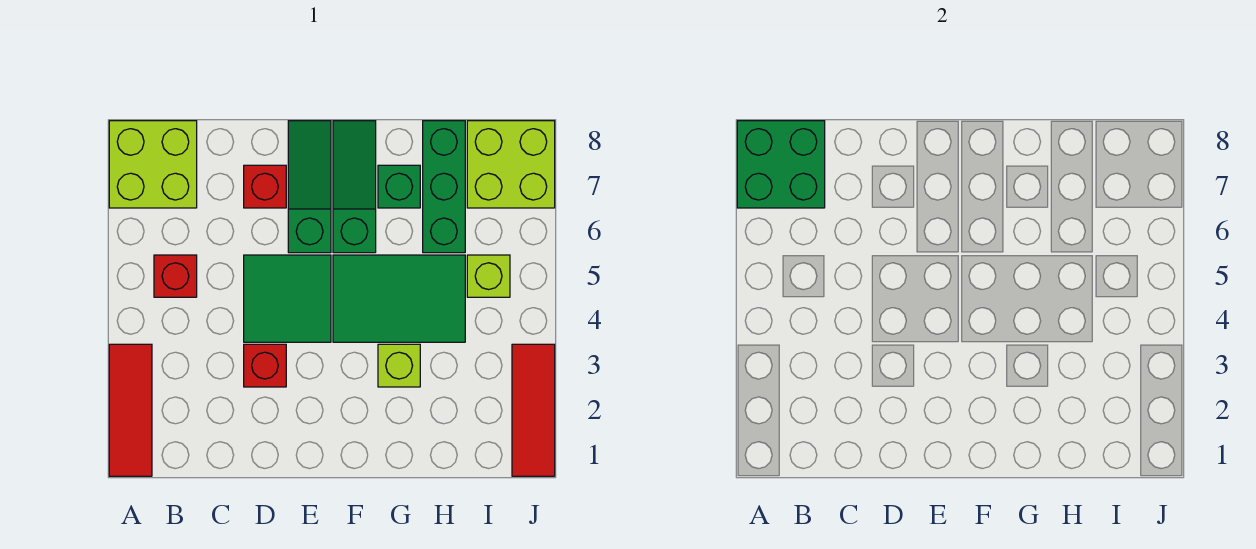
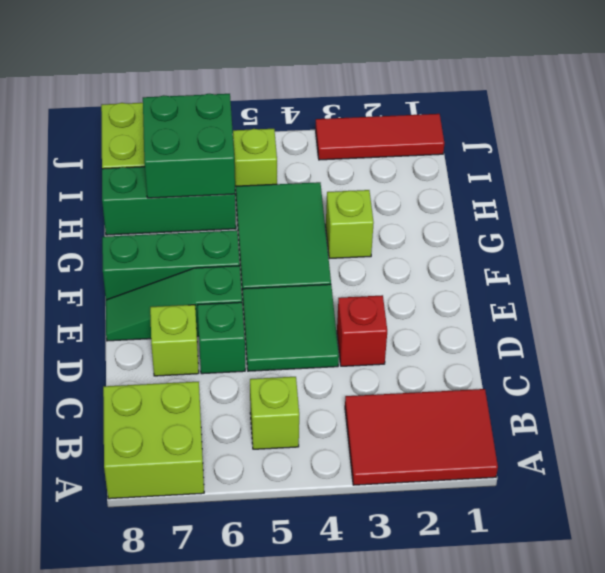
red 1x3 tile [109,344,152,476] -> red 2x3 tile [345,389,498,485]
green 2x2 brick [737,121,825,208] -> green 2x2 brick moved to [143,94,235,198]
red 1x1 brick [154,255,197,297] -> lime 1x1 brick [250,377,299,449]
red 1x1 brick [244,165,286,208] -> lime 1x1 brick [150,305,199,376]
green 1x3 slope [333,121,376,253] -> green 1x3 brick [102,230,240,300]
green 1x1 brick [378,165,420,208] -> green 1x1 brick moved to [198,302,245,374]

